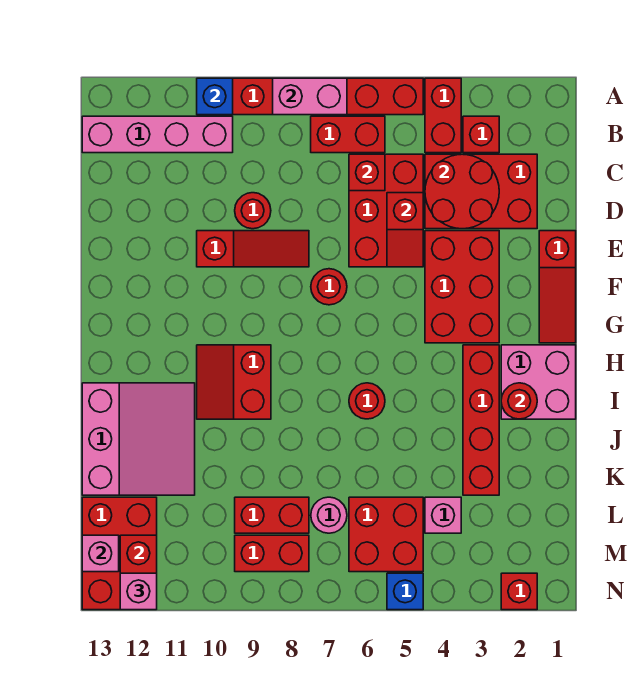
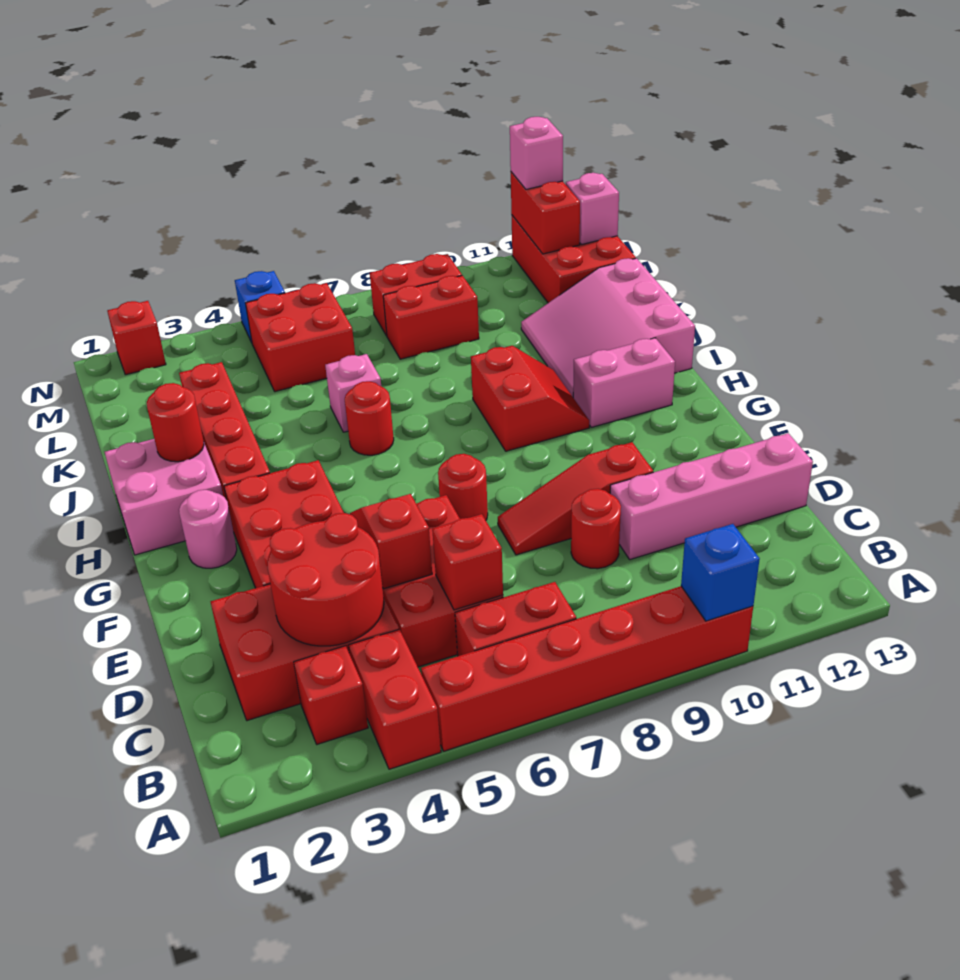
pink 1x2 brick [273,78,347,115] -> pink 1x2 brick moved to [573,338,675,427]
pink 1x4 brick [82,116,233,153] -> pink 1x4 brick moved to [610,433,813,560]
red 1x3 slope [539,231,576,343] -> none
pink 1x1 brick [425,497,461,533] -> pink 1x1 brick moved to [325,354,381,432]
pink 1x1 round brick [311,497,347,533] -> pink 1x1 round brick moved to [179,490,237,568]

